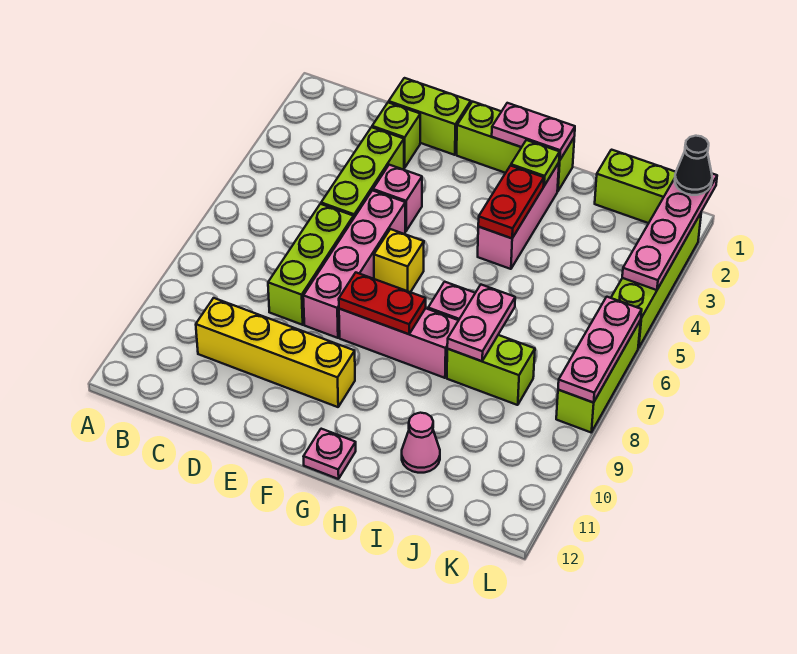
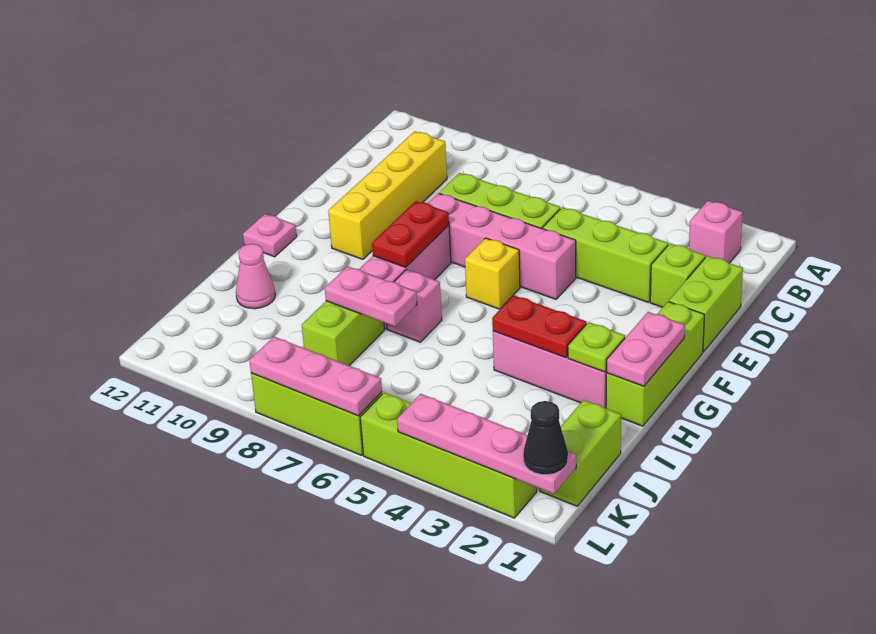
pink 1x1 brick [373,165,422,231] -> pink 1x1 brick moved to [689,201,743,263]

